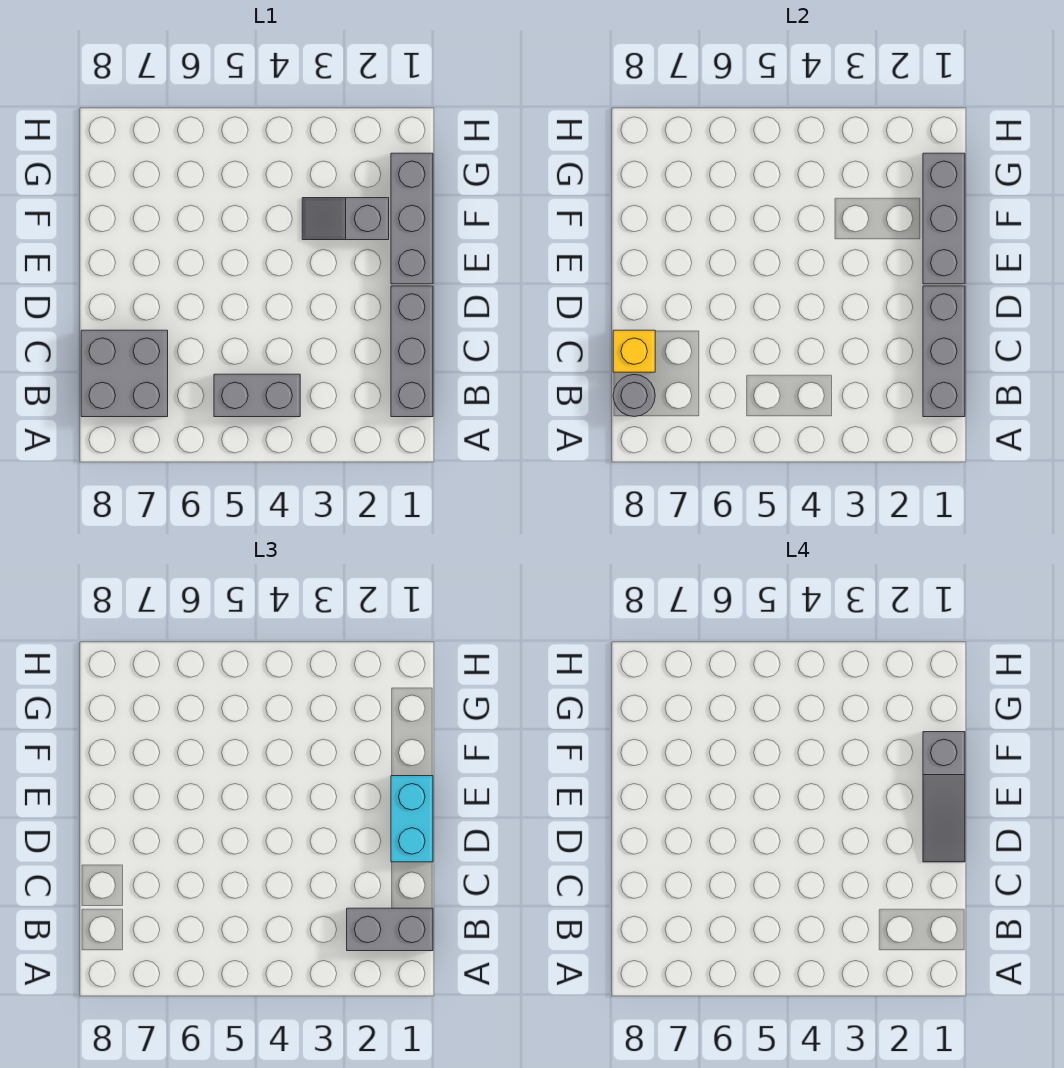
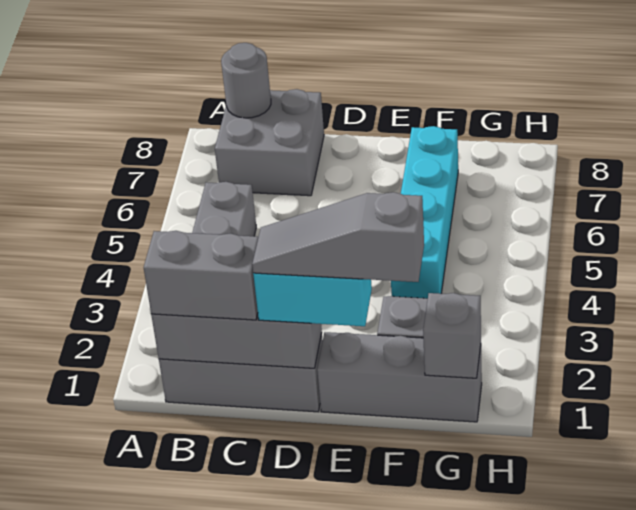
grey 1x2 brick [347,908,433,951] -> grey 1x2 brick turned to [144,231,258,320]
yellow 1x1 brick [613,330,655,372] -> none
grey 1x3 brick [923,153,965,284] -> grey 1x1 brick [423,293,481,378]
none -> cyan 1x4 brick [391,126,458,298]

